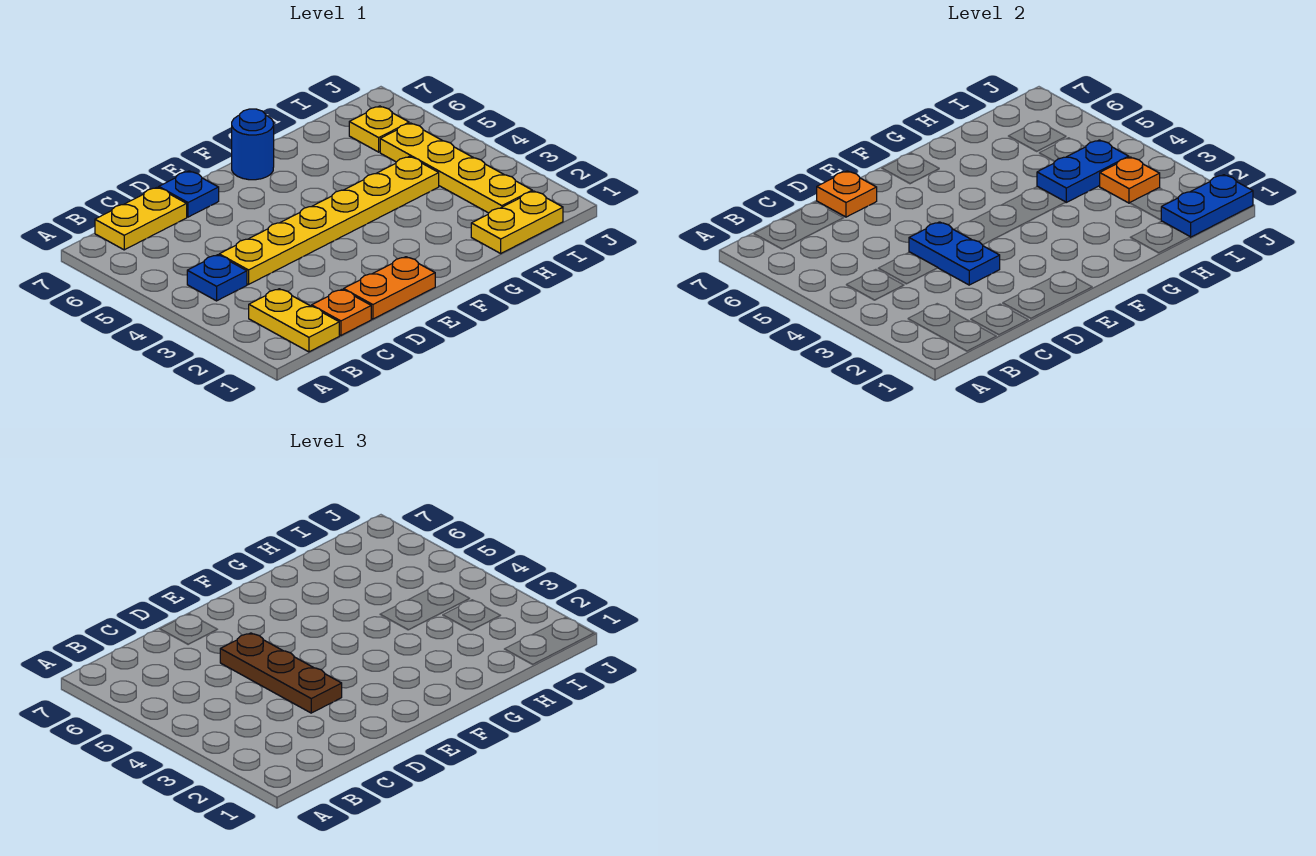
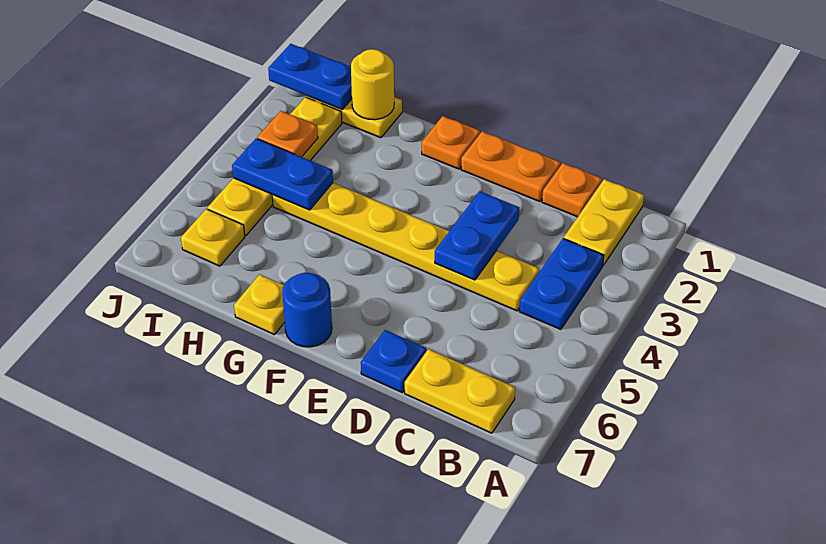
blue 1x1 plate [187,255,247,301] -> blue 1x2 plate [519,238,604,329]
brown 1x3 plate [220,633,342,713] -> none
orange 1x1 plate [817,171,877,217] -> orange 1x1 plate moved to [422,116,480,169]
none -> yellow 1x1 plate [234,274,285,335]
none -> yellow 1x1 round brick [351,49,394,120]

